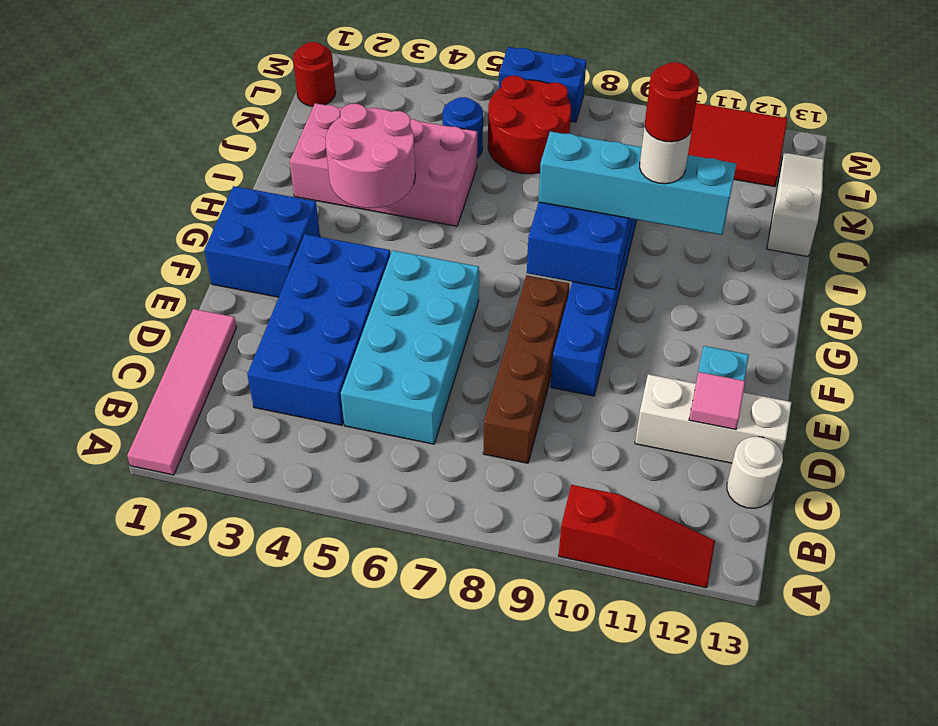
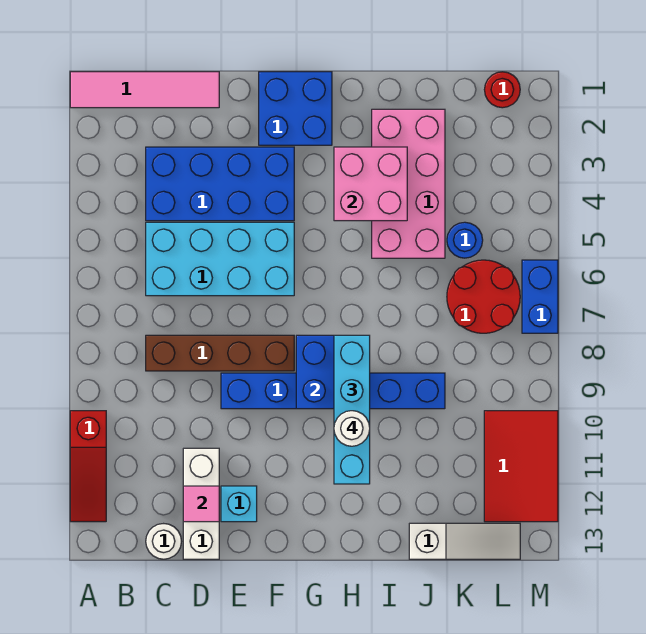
pink 2x2 round brick [325,104,415,208] -> pink 2x2 brick [334,147,407,221]
red 1x1 round brick [645,62,699,142] -> none

